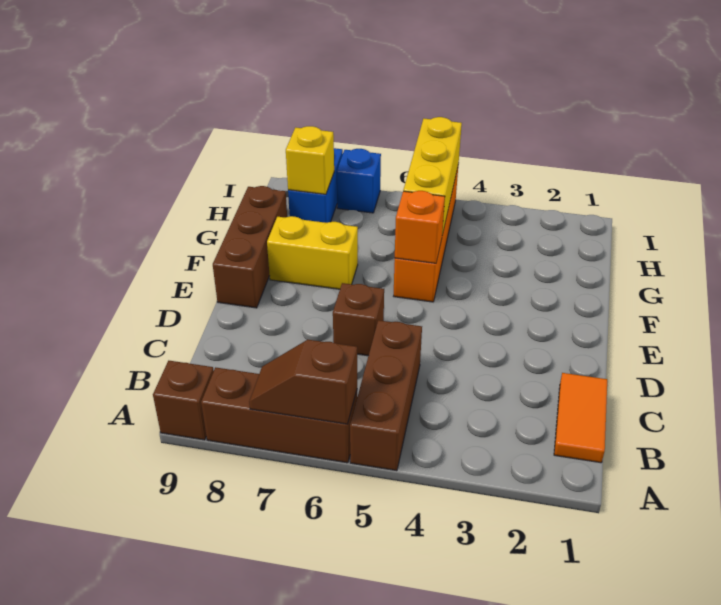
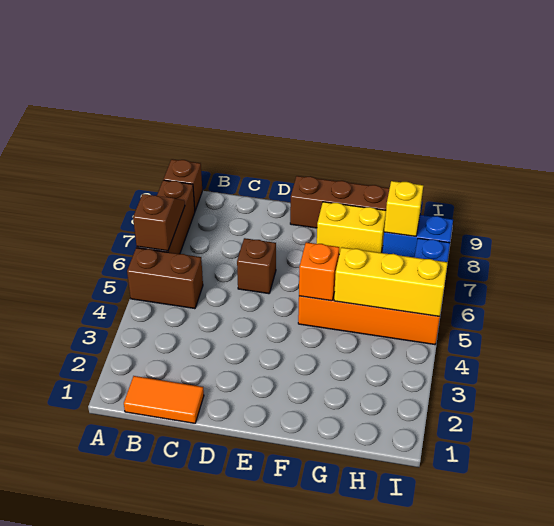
brown 1x3 brick [350,320,422,471] -> brown 1x2 brick [127,248,203,309]
yellow 1x2 brick [267,216,358,289] -> yellow 1x2 brick turned to [317,202,386,254]

